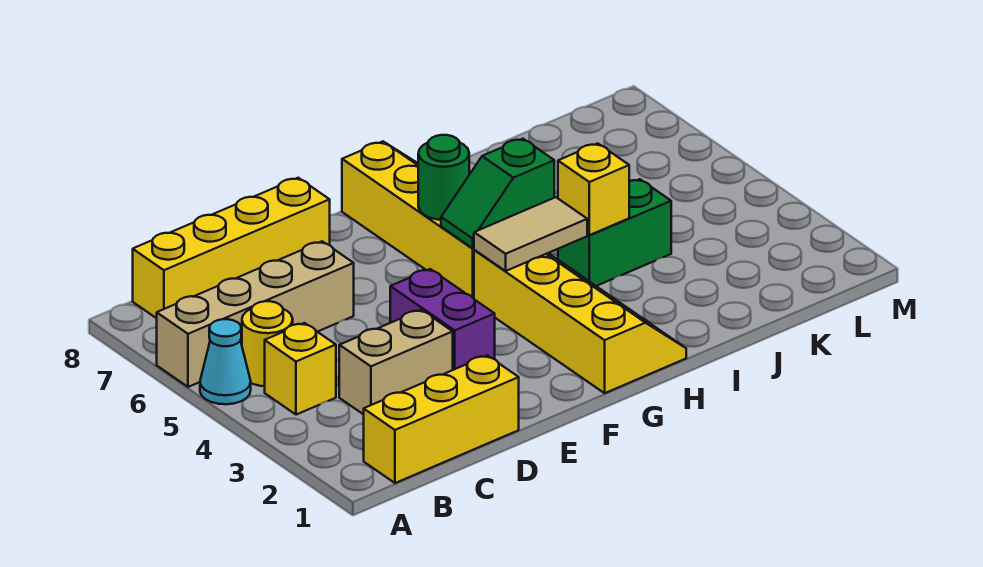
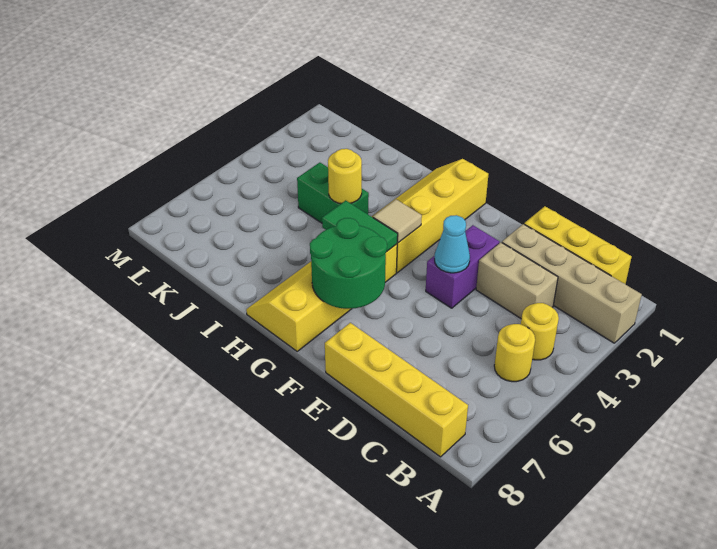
cyan 1x1 cone [200,319,251,404] -> cyan 1x1 cone moved to [435,215,470,273]
tan 1x4 brick [157,241,354,387] -> tan 1x4 brick moved to [502,224,642,343]
yellow 1x1 brick [265,323,336,415] -> yellow 1x1 round brick [521,303,559,360]
tan 1x2 tile [474,197,587,271] -> tan 1x1 tile [373,199,422,243]
green 1x2 slope [441,139,554,248] -> green 1x2 tile [322,200,398,251]
green 1x1 round brick [418,135,469,220] -> green 2x2 round brick [310,218,387,309]
yellow 1x1 brick [558,143,629,235] -> yellow 1x1 round brick [328,149,362,204]

